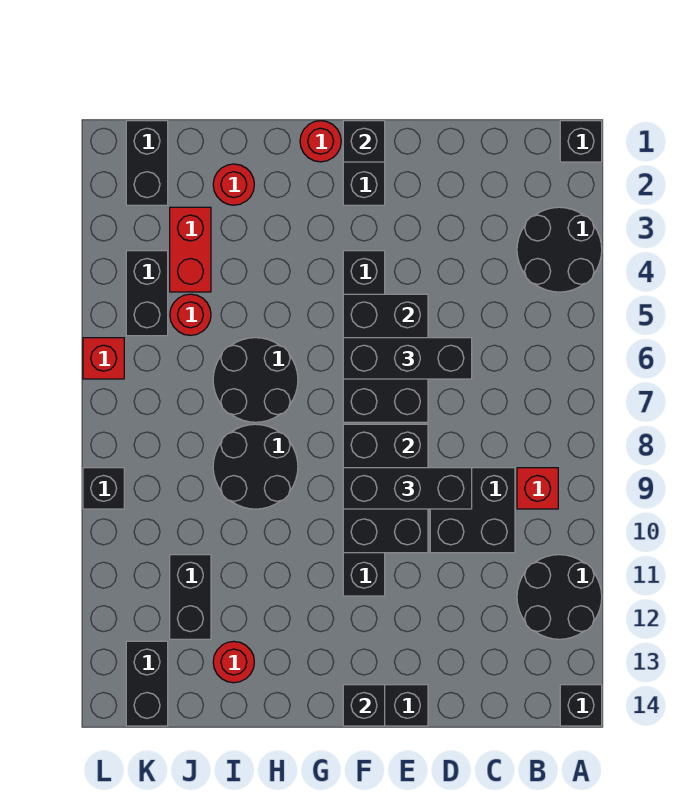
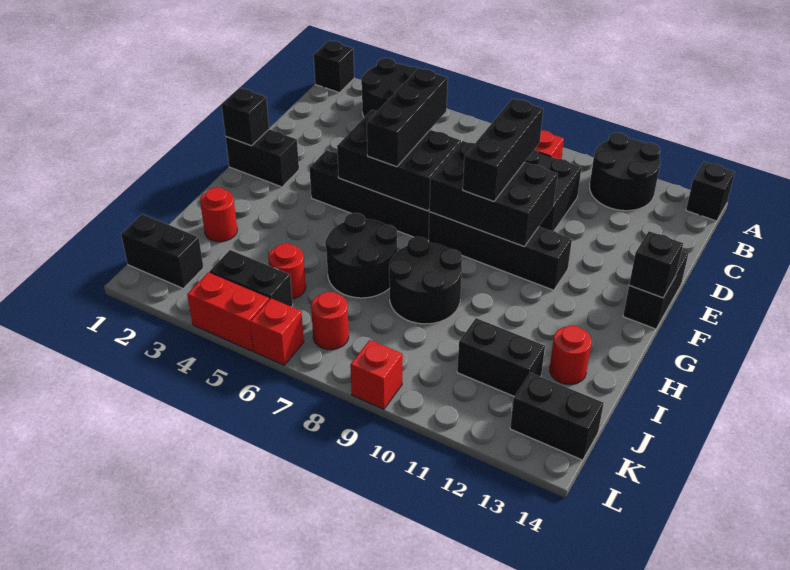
red 1x1 round brick [300,121,341,162] -> red 1x1 round brick moved to [311,292,349,350]
red 1x2 brick [170,207,211,292] -> red 1x2 brick moved to [187,272,270,351]
black 1x1 brick [83,468,124,509] -> red 1x1 brick [350,340,403,409]

